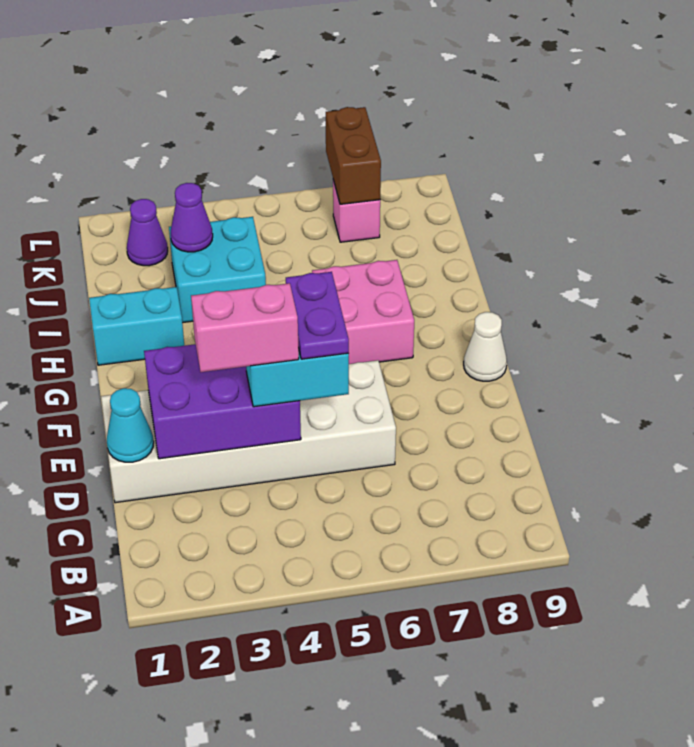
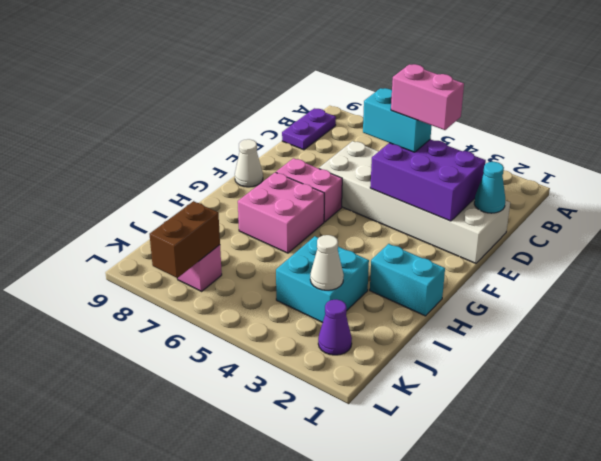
purple 1x2 plate [286,272,349,359] -> purple 1x2 plate moved to [282,108,336,150]
none -> pink 1x2 brick [276,158,342,222]
purple 1x1 cone [171,183,213,252] -> white 1x1 cone [310,235,344,290]

